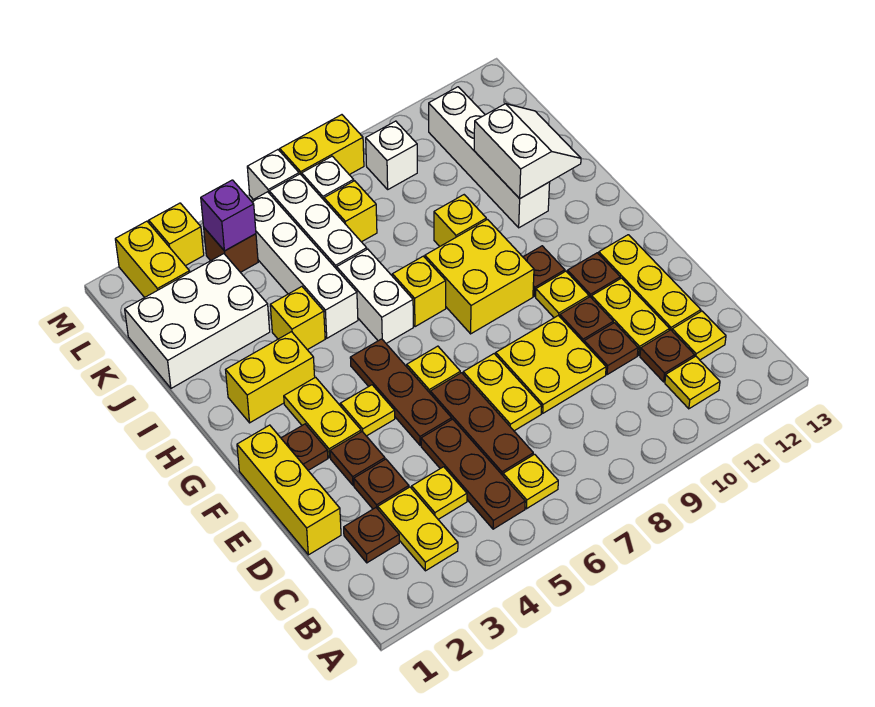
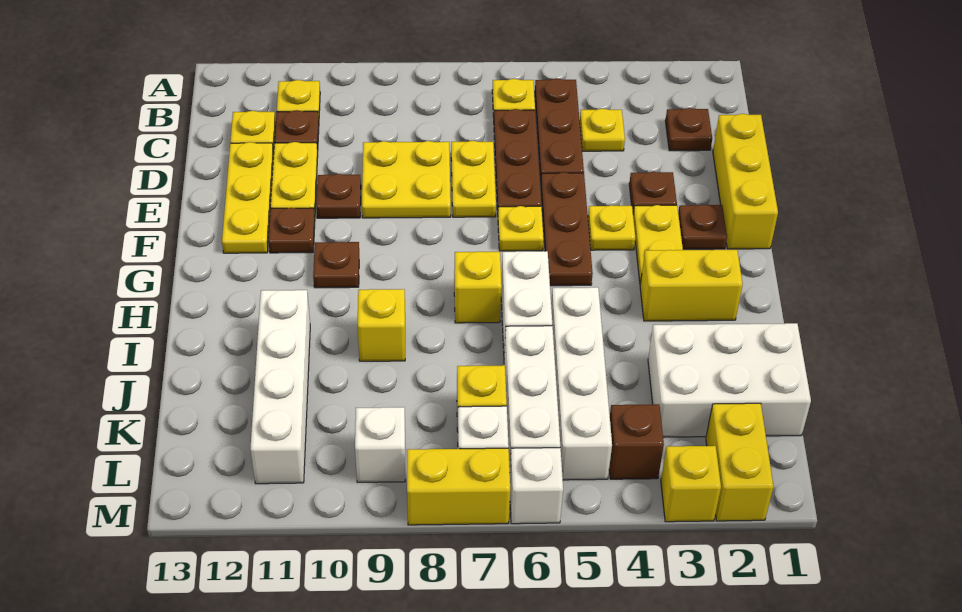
yellow 1x2 plate [378,487,458,571] -> none
brown 1x1 plate [354,459,409,509] -> none
brown 1x1 plate [584,323,638,375] -> none
yellow 1x1 plate [536,271,589,318] -> none
yellow 2x2 brick [425,220,534,334] -> none
yellow 1x1 brick [270,287,325,350] -> none
white 2x2 slope [474,104,581,199] -> none
purple 1x1 brick [201,180,256,251] -> none

